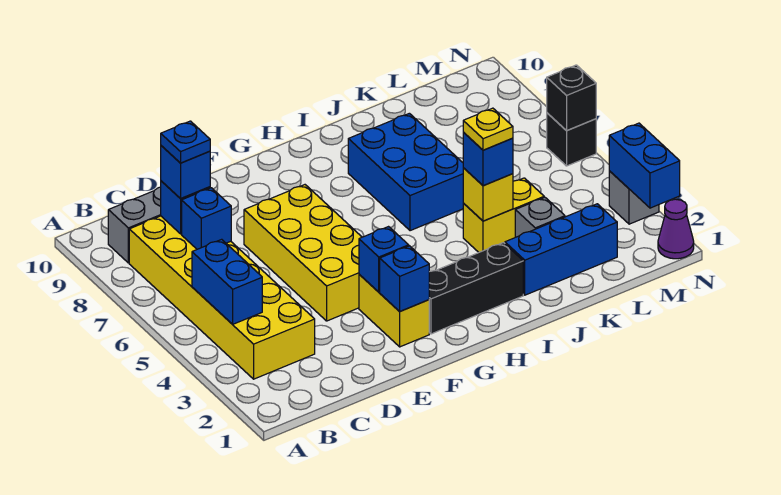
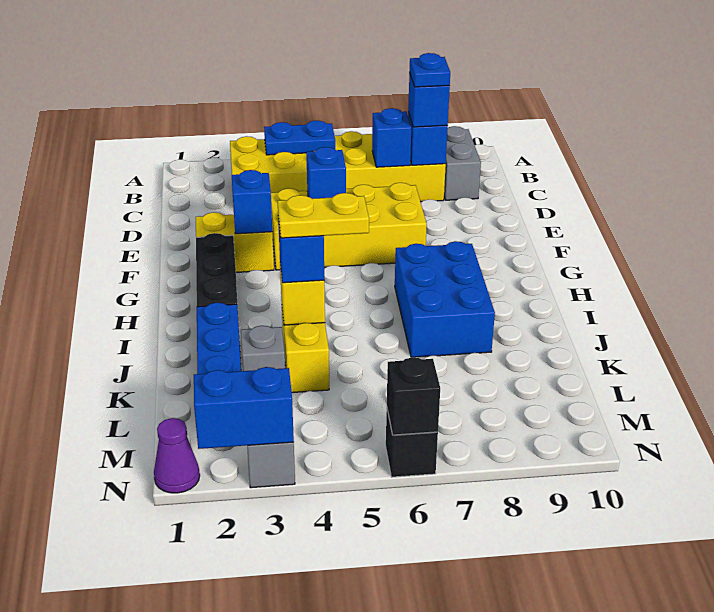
blue 1x2 brick [192,239,262,324] -> blue 1x2 plate [264,121,335,155]
blue 1x1 brick [380,246,429,312] -> blue 1x1 brick moved to [306,147,346,199]
blue 2x3 brick [348,113,463,231] -> blue 2x3 brick turned to [395,241,495,357]
yellow 1x1 plate [463,108,513,150] -> yellow 1x2 plate [278,193,369,238]

